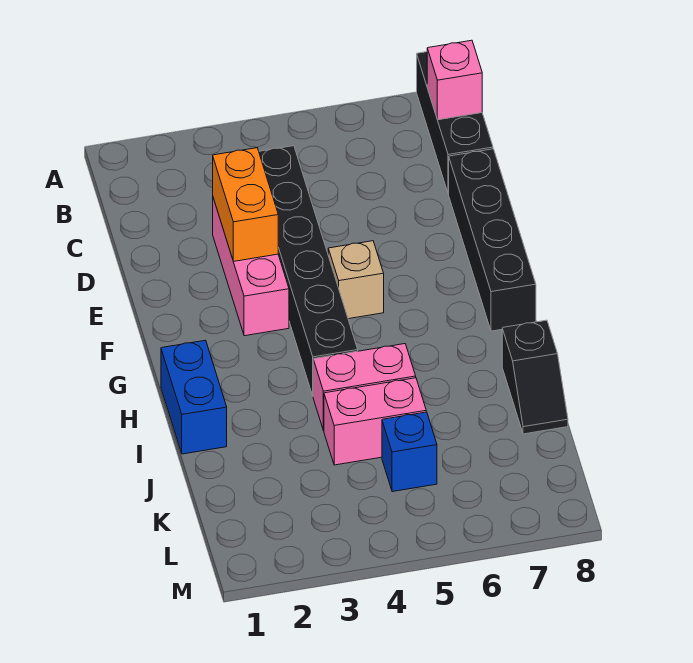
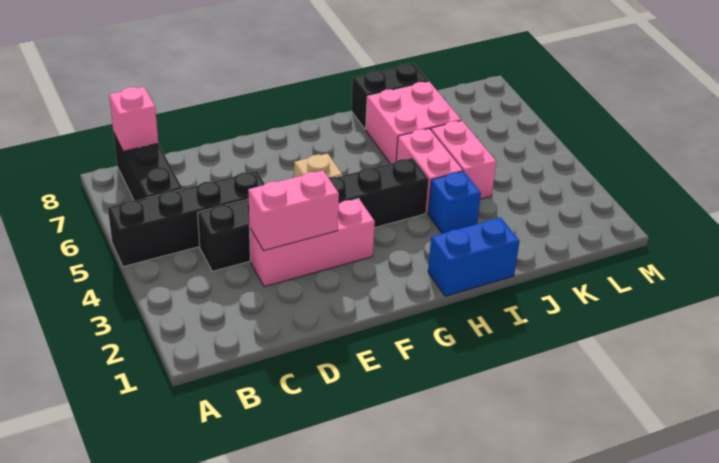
black 1x3 brick [417,52,493,194] -> black 1x3 brick turned to [113,132,182,201]
orange 1x2 brick [213,148,278,262] -> pink 1x2 brick [248,171,339,251]
black 1x4 brick [449,149,536,331] -> black 1x4 brick moved to [108,171,265,267]
none -> pink 2x2 brick [366,82,461,164]
black 1x2 slope [502,320,568,434] -> black 1x2 brick [351,63,429,129]
blue 1x1 brick [382,412,437,492] -> blue 1x1 brick moved to [428,171,481,234]

